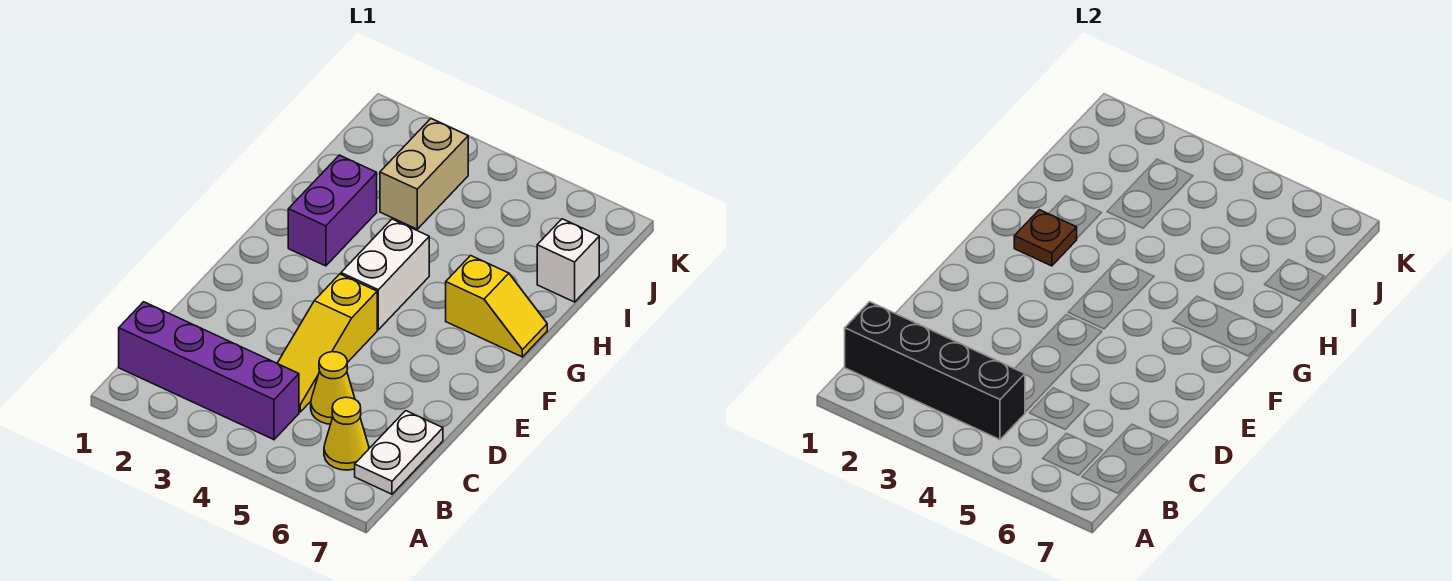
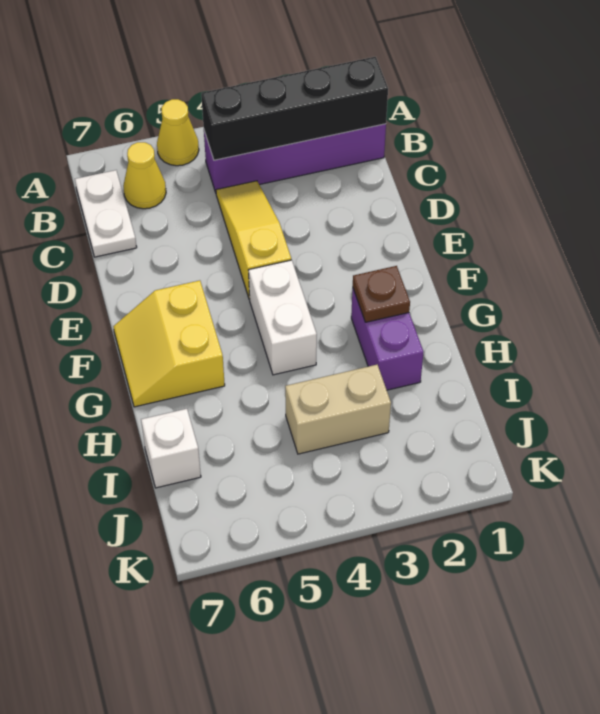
yellow 1x1 cone [311,352,355,424] -> yellow 1x1 cone moved to [157,99,199,166]
yellow 1x2 slope [446,256,547,357] -> yellow 2x2 slope [113,280,225,407]
tan 1x2 brick [380,119,468,229] -> tan 1x2 brick turned to [285,365,391,454]

